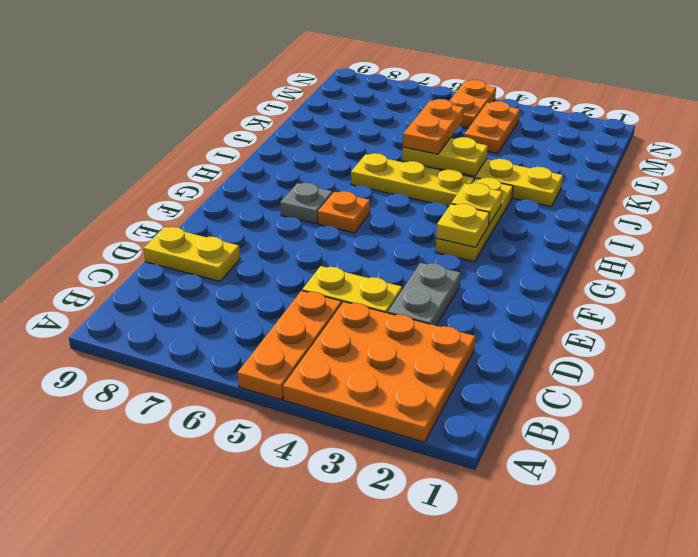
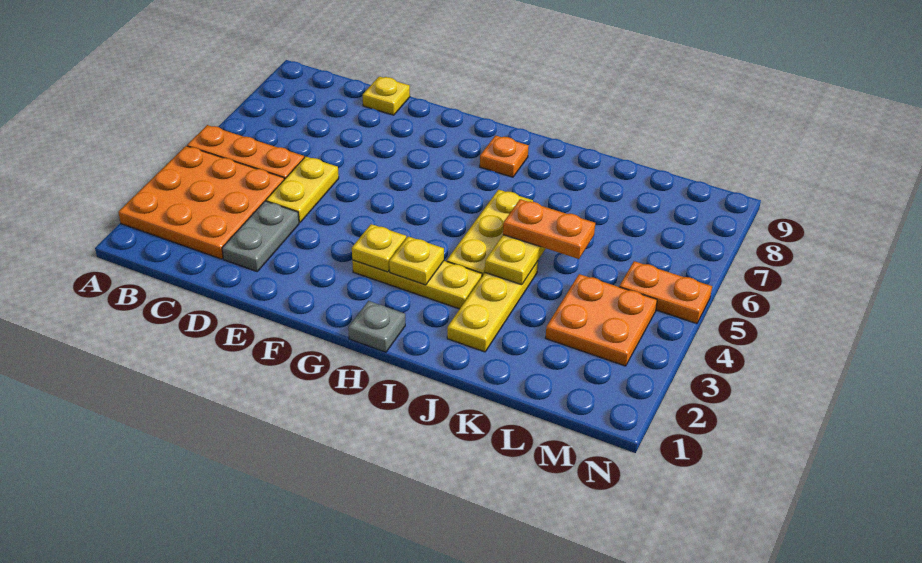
grey 1x2 plate [388,263,461,326] -> grey 1x2 plate turned to [222,201,299,271]
yellow 1x2 plate [144,227,240,281] -> yellow 1x1 plate [363,76,410,115]
orange 1x1 plate [318,191,370,233] -> orange 1x1 plate moved to [480,135,529,177]
grey 1x1 plate [280,183,332,224] -> grey 1x1 plate moved to [348,301,405,352]
orange 1x2 plate [464,101,520,153] -> orange 2x2 plate [546,274,657,366]

